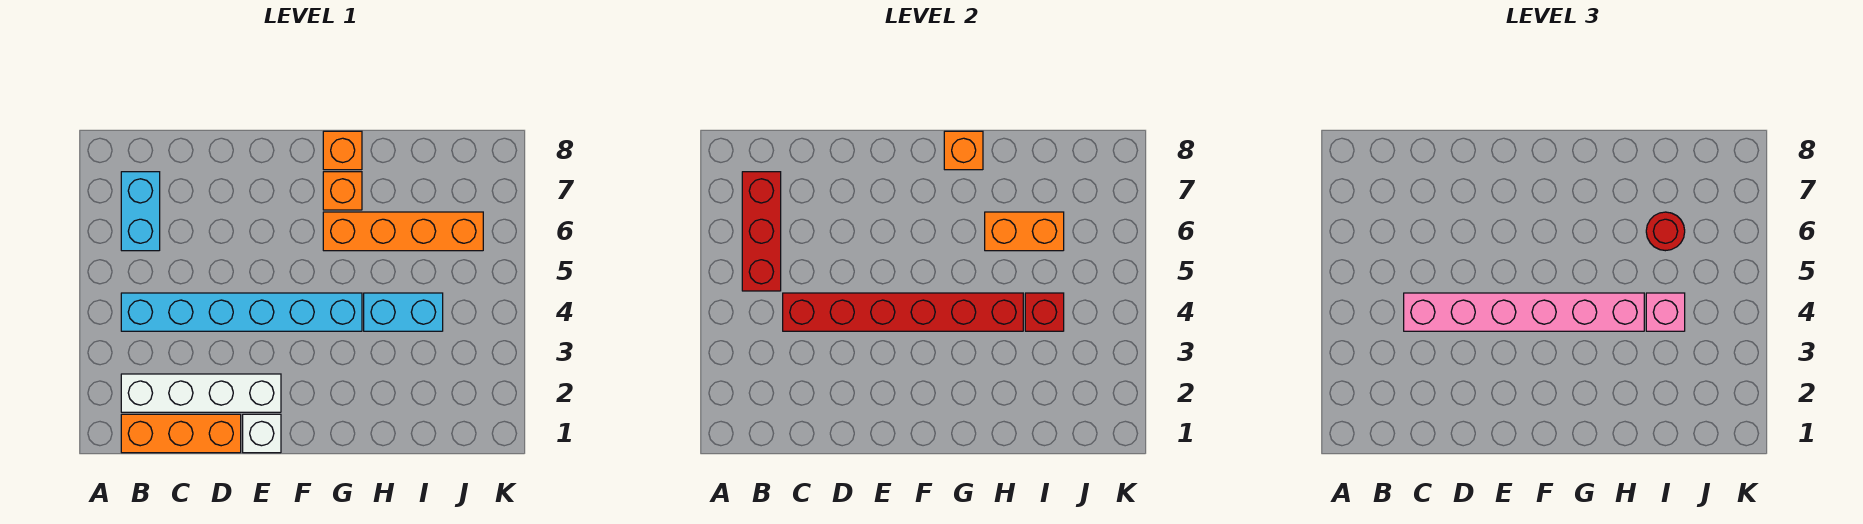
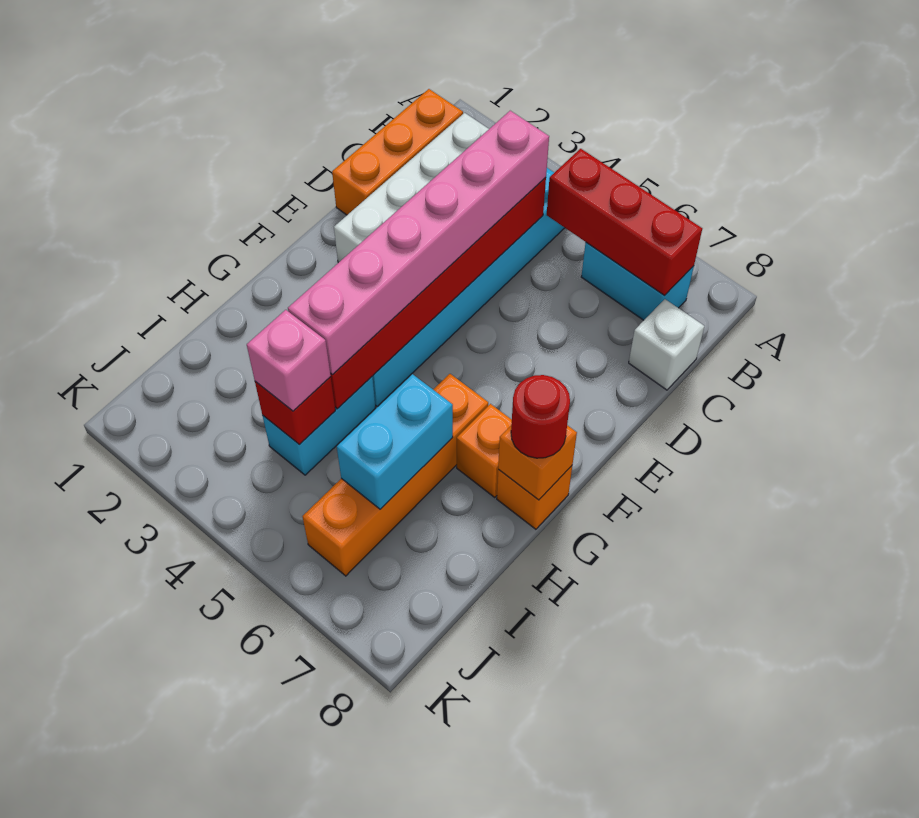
white 1x1 brick [243,414,281,453] -> white 1x1 brick moved to [629,299,704,390]
orange 1x2 brick [985,212,1064,251] -> cyan 1x2 brick [337,374,453,509]
red 1x1 round brick [1646,212,1685,251] -> red 1x1 round brick moved to [511,375,570,458]

